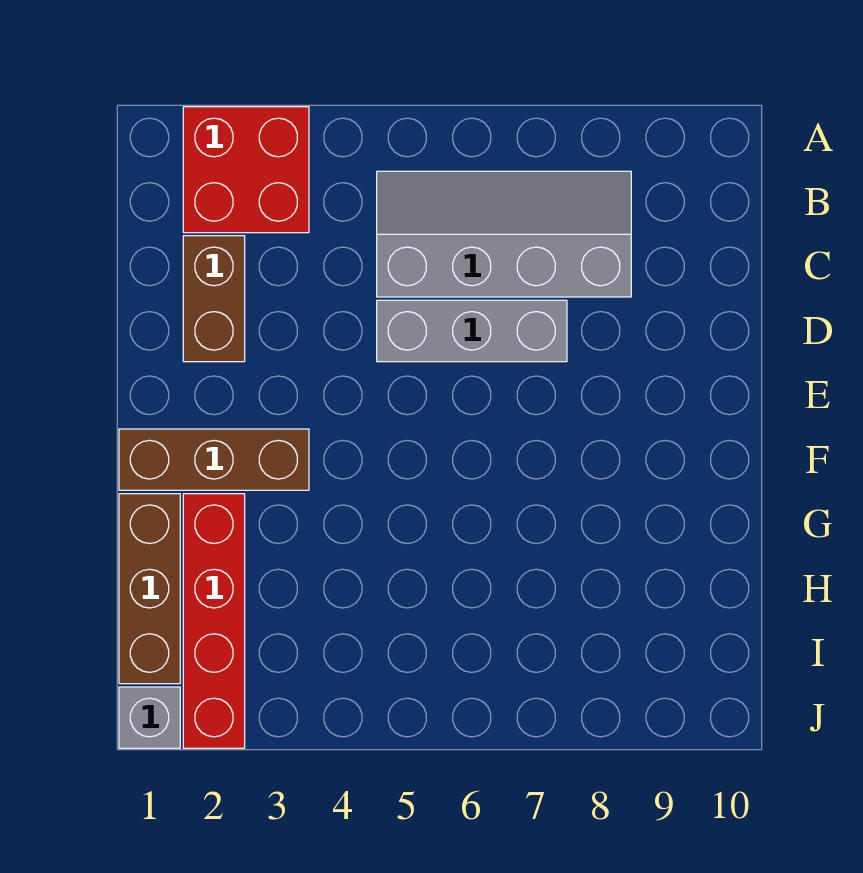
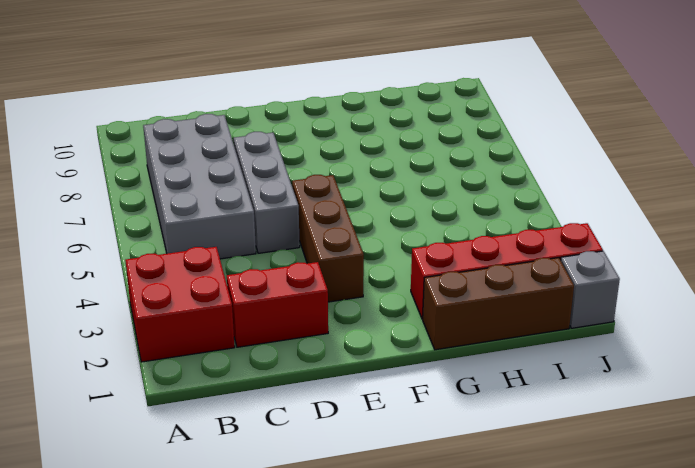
grey 2x4 slope [377,171,631,297] -> grey 2x4 brick [143,114,256,259]
brown 1x2 brick [183,236,245,362] -> red 1x2 brick [227,262,328,347]
brown 1x3 brick [119,429,309,490] -> brown 1x3 brick moved to [292,175,364,302]

